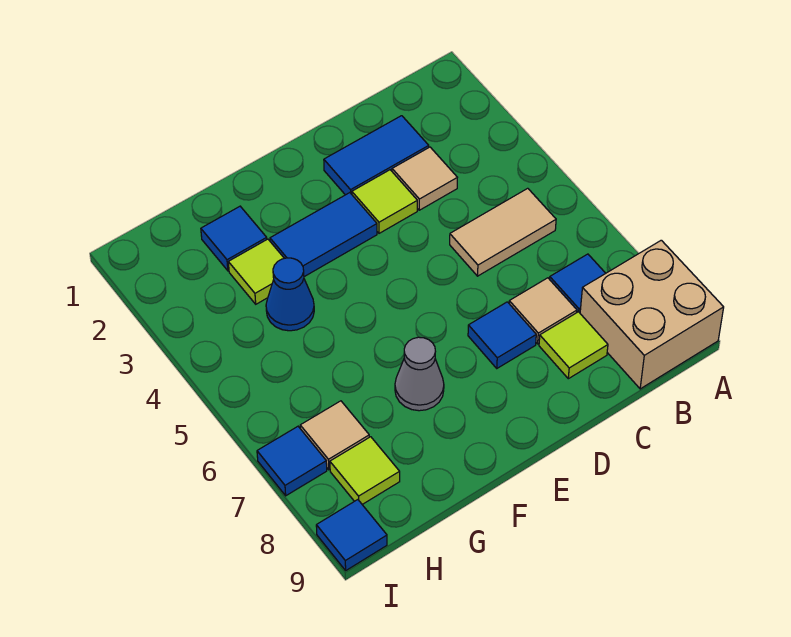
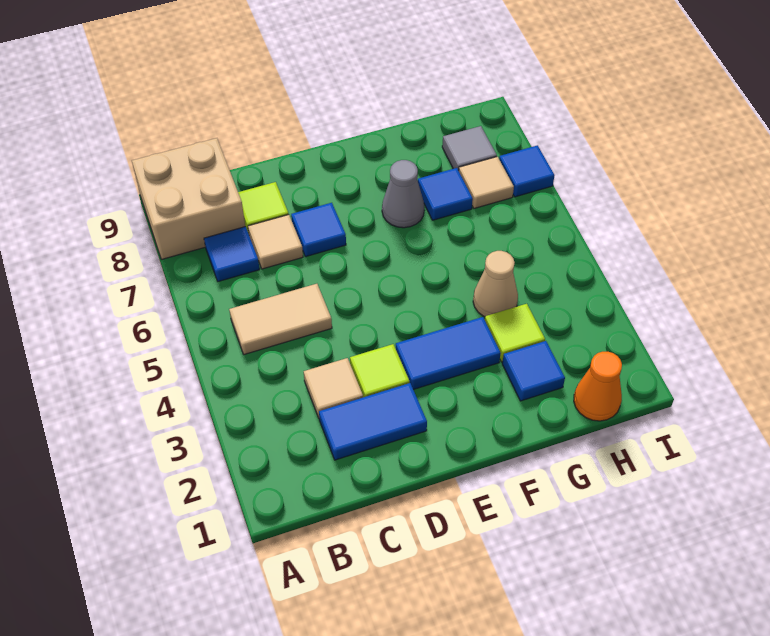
blue 1x1 cone [266,258,314,331] -> tan 1x1 cone [473,251,518,317]
none -> orange 1x1 cone [574,352,622,421]
lime 1x1 tile [330,437,400,504] -> grey 1x1 tile [442,126,497,170]
blue 1x1 tile [316,500,387,570] -> blue 1x1 tile moved to [418,168,473,220]

